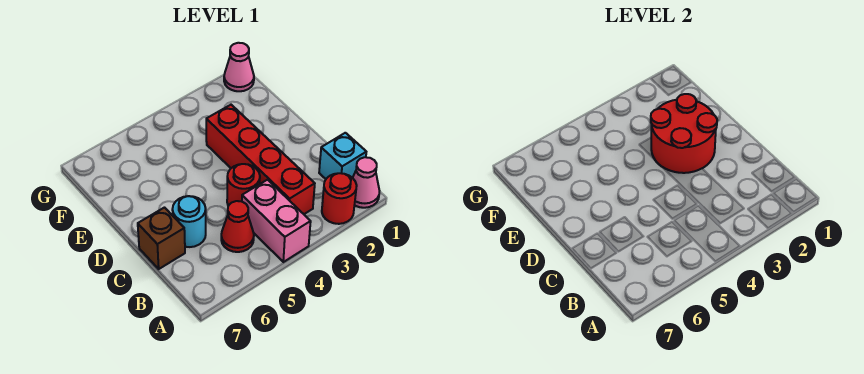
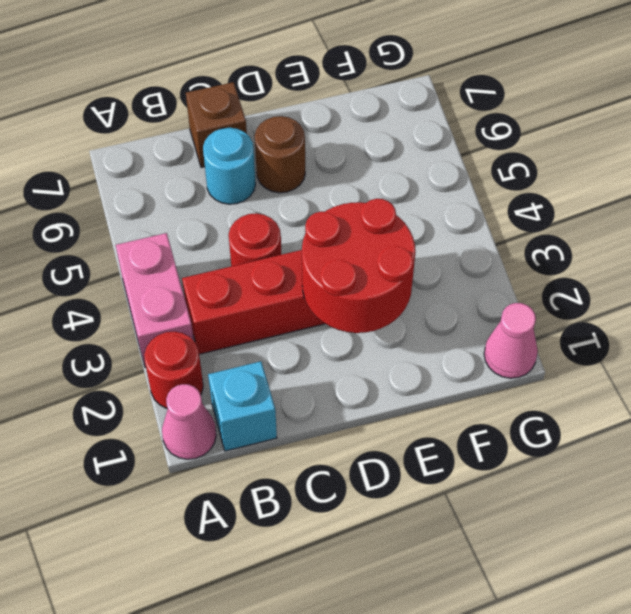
pink 1x2 brick [242,180,311,262] -> pink 1x2 brick turned to [116,233,194,367]
red 1x1 cone [221,201,254,252] -> none
none -> brown 1x1 round brick [255,116,305,193]

